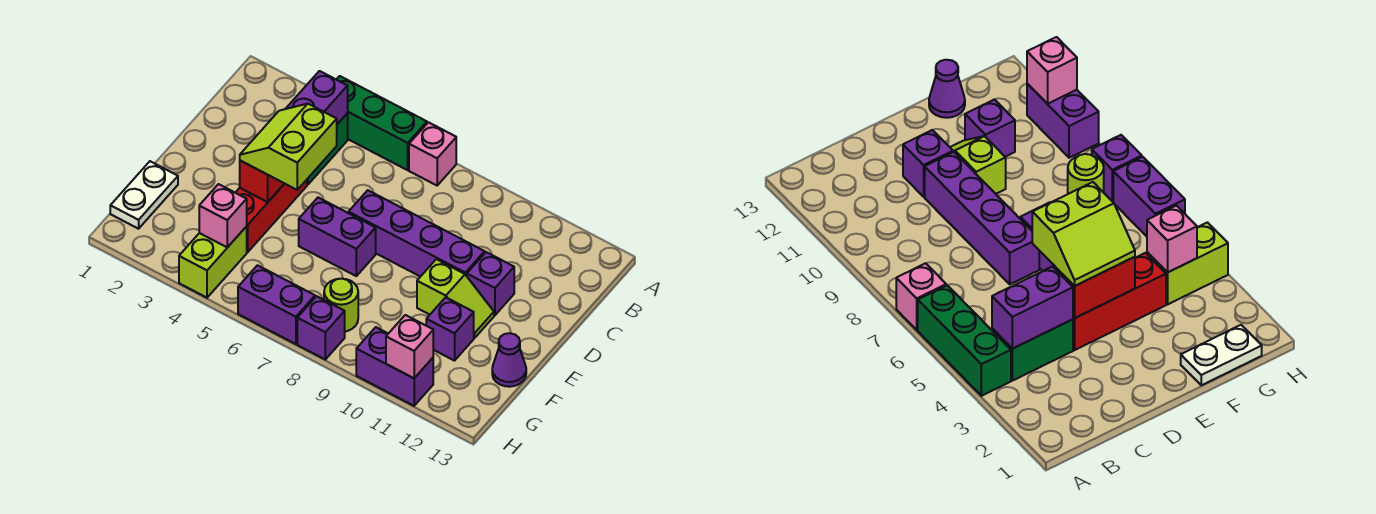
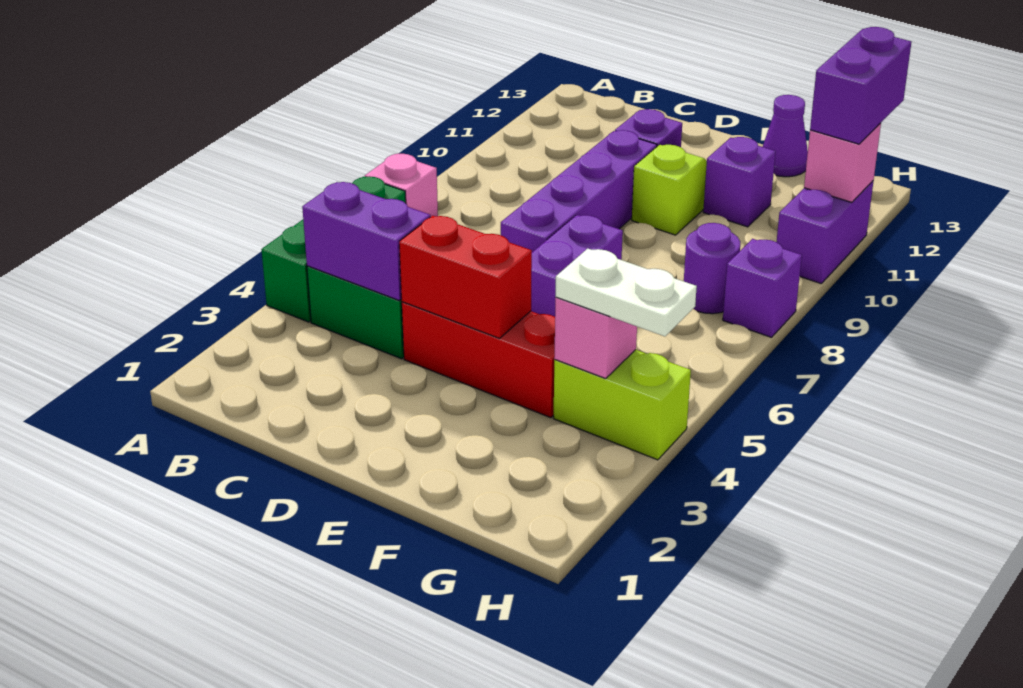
lime 2x2 slope [240,104,337,190] -> none
white 1x2 plate [110,161,178,229] -> white 1x2 plate moved to [555,249,697,336]
lime 1x1 round brick [324,279,358,331] -> purple 1x1 round brick [684,223,740,314]
purple 1x2 brick [238,265,315,344] -> purple 1x2 brick moved to [810,27,911,144]

